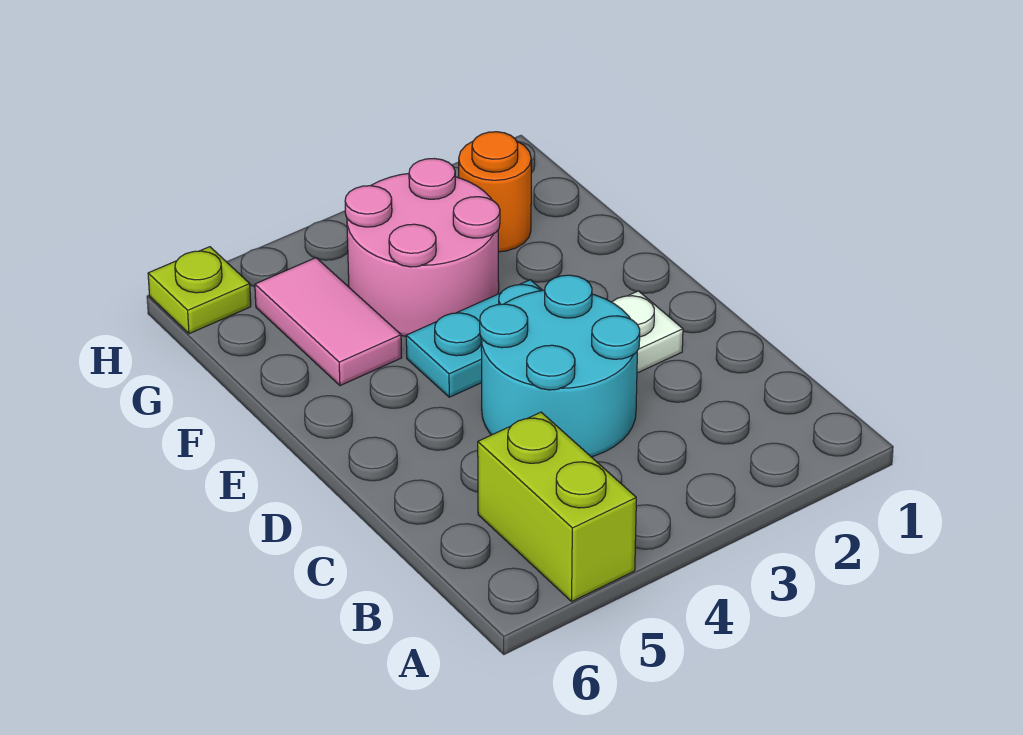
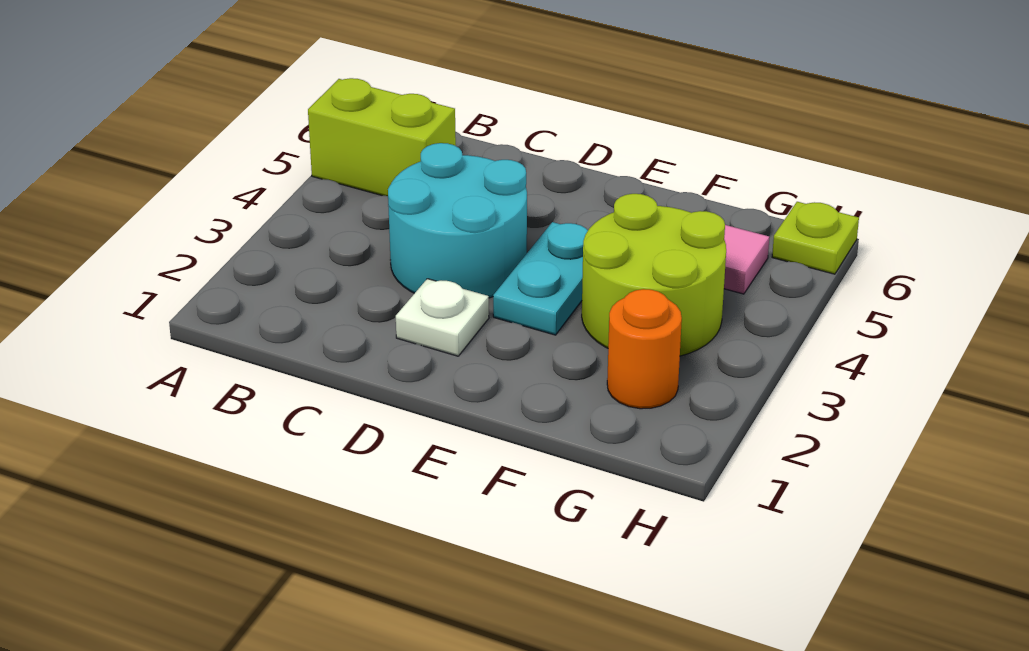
pink 2x2 round brick [345,159,500,336] -> lime 2x2 round brick [582,194,726,356]

